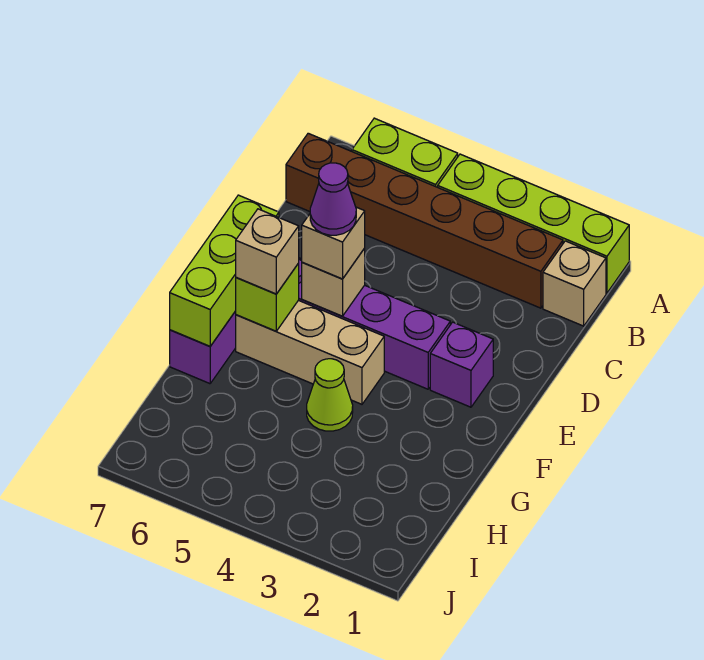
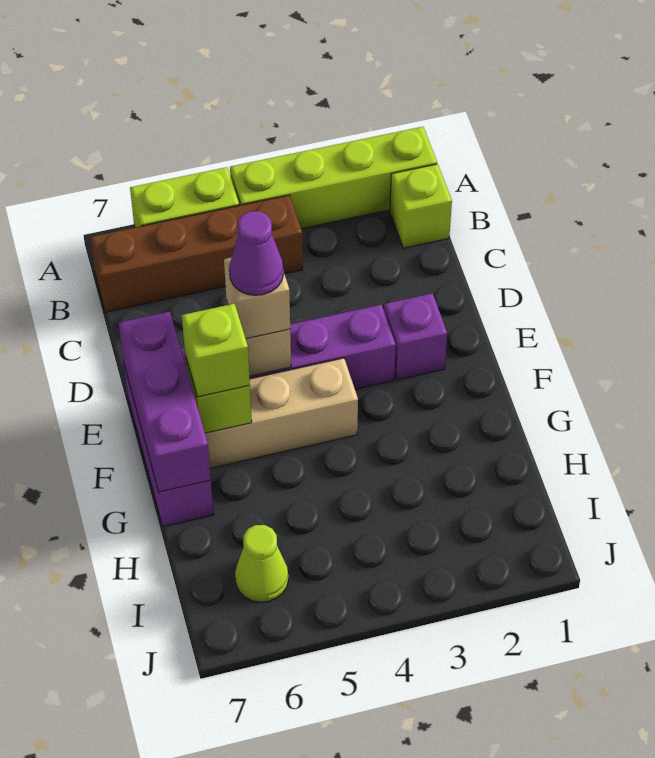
tan 1x1 brick [543,241,606,326] -> lime 1x1 brick [390,164,452,248]
brown 1x6 brick [286,133,563,308] -> brown 1x4 brick [90,195,303,312]
lime 1x3 brick [170,195,279,346] -> purple 1x3 brick [119,312,211,492]
tan 1x1 brick [236,209,299,294] -> lime 1x1 brick [182,304,250,397]
lime 1x1 cone [307,359,353,431] -> lime 1x1 cone moved to [235,525,288,602]

